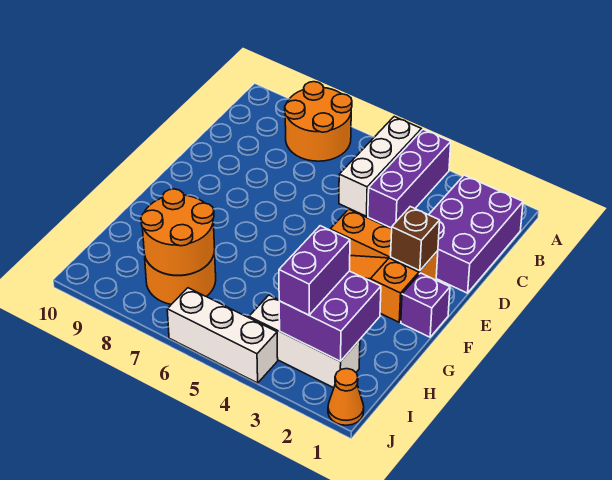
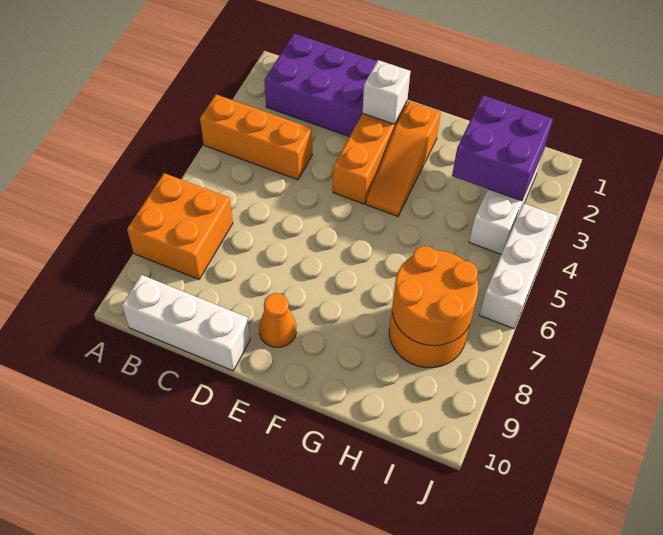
purple 1x3 brick [368,129,451,228] -> orange 1x3 brick [200,95,312,180]
white 1x3 brick [339,117,422,216] -> white 1x3 brick moved to [122,275,250,371]
orange 2x2 round brick [285,82,352,161] -> orange 2x2 brick [127,173,233,279]
brown 1x1 brick [391,207,440,271] -> white 1x1 brick [363,60,410,124]
purple 1x1 brick [401,273,450,337] -> none
purple 1x2 brick [279,226,350,315] -> none
orange 1x1 cone [328,369,364,425] -> orange 1x1 cone moved to [259,293,297,347]

